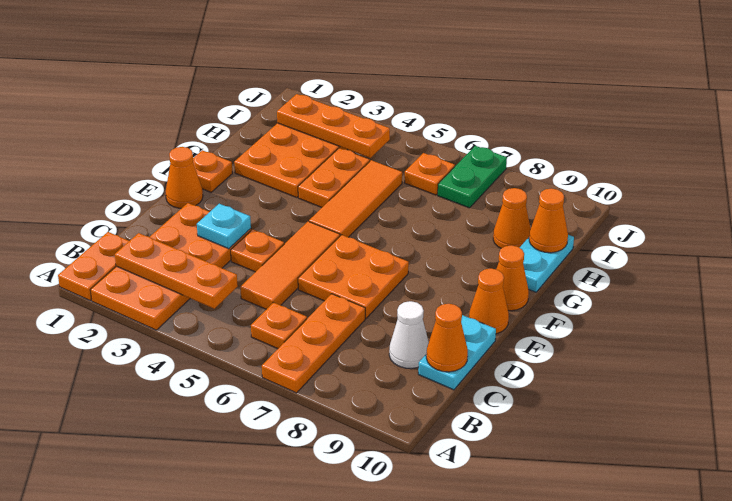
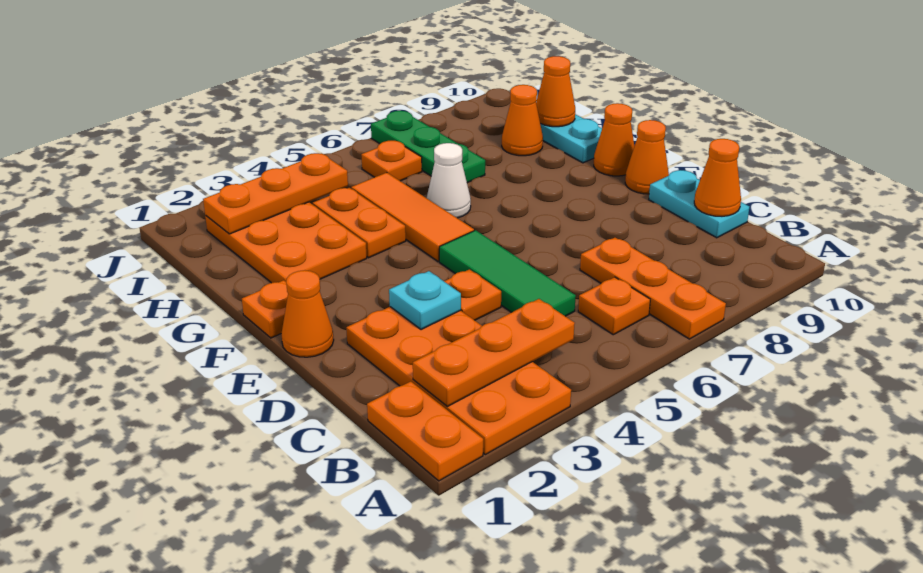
orange 1x3 tile [240,221,340,309] -> green 1x3 tile [439,230,576,316]
white 1x1 cone [389,301,429,369] -> white 1x1 cone moved to [427,143,471,218]
orange 2x2 plate [298,235,409,318] -> none
green 1x2 plate [438,146,507,208] -> green 1x3 plate [371,111,485,183]

